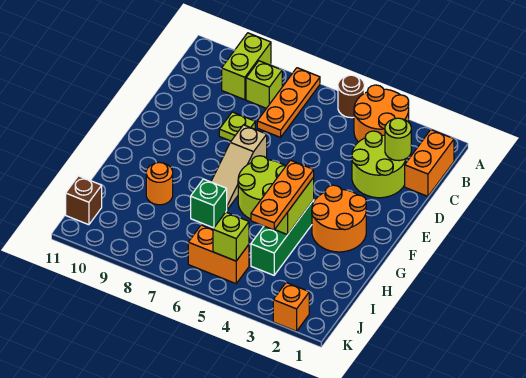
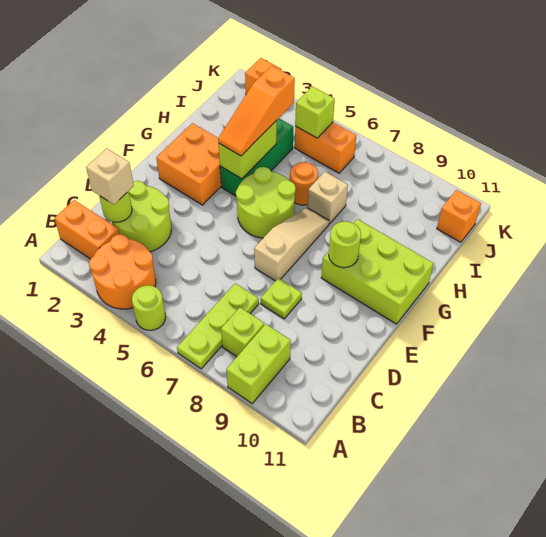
brown 1x1 round brick [338,75,364,118] -> lime 1x1 round brick [132,285,166,330]
orange 1x3 plate [257,68,320,137] -> lime 1x3 plate [177,283,259,369]
orange 1x2 brick [405,130,454,196] -> orange 1x2 brick turned to [54,200,119,259]
none -> tan 1x1 brick [86,148,134,205]
orange 2x2 round brick [312,185,366,252] -> orange 2x2 brick [156,123,221,205]
none -> lime 2x3 brick [321,219,433,324]
none -> lime 1x1 round brick [329,221,361,268]
orange 1x3 plate [251,160,314,230] -> orange 1x3 slope [218,66,295,156]
green 1x1 brick [191,179,227,228] -> tan 1x1 brick [308,172,348,223]
orange 1x1 round brick [146,162,173,205] -> orange 1x1 round brick moved to [290,162,318,205]
brown 1x1 brick [66,176,102,225] -> orange 1x1 brick [437,190,481,242]

